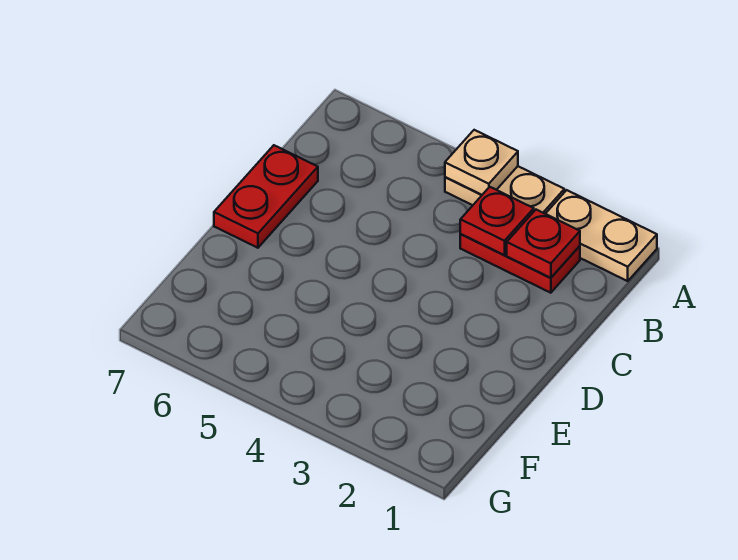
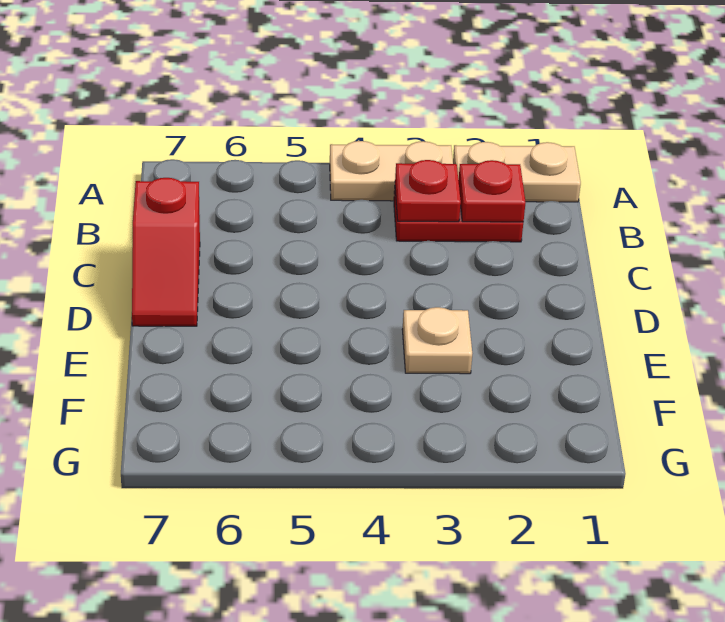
tan 1x1 plate [445,130,518,195] -> tan 1x1 plate moved to [402,307,472,374]
red 1x2 plate [214,145,318,248] -> red 1x2 slope [132,178,200,326]

